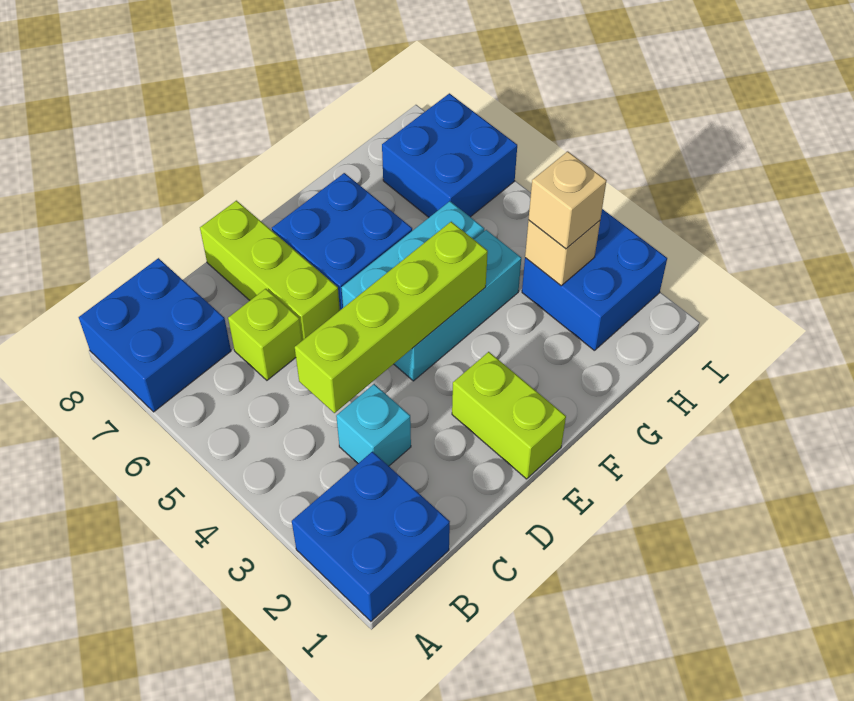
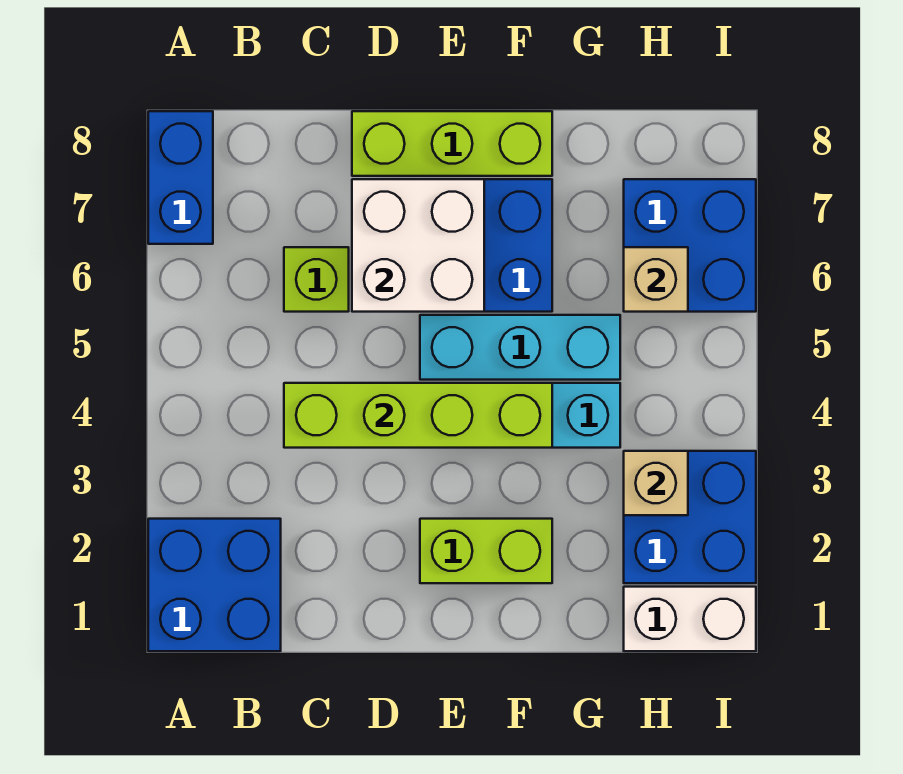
blue 2x2 brick [79,258,231,412] -> blue 1x2 brick [148,111,213,244]
cyan 1x1 brick [336,384,411,466] -> none
lime 1x3 brick [200,201,340,341] -> lime 1x3 brick turned to [352,111,552,176]
none -> white 2x2 brick [352,179,484,312]
lime 1x2 brick [452,352,566,479] -> lime 1x2 brick turned to [420,519,552,583]
none -> white 1x2 brick [624,587,756,651]
tan 1x1 brick [529,151,607,249] -> tan 1x1 brick moved to [624,247,688,312]

